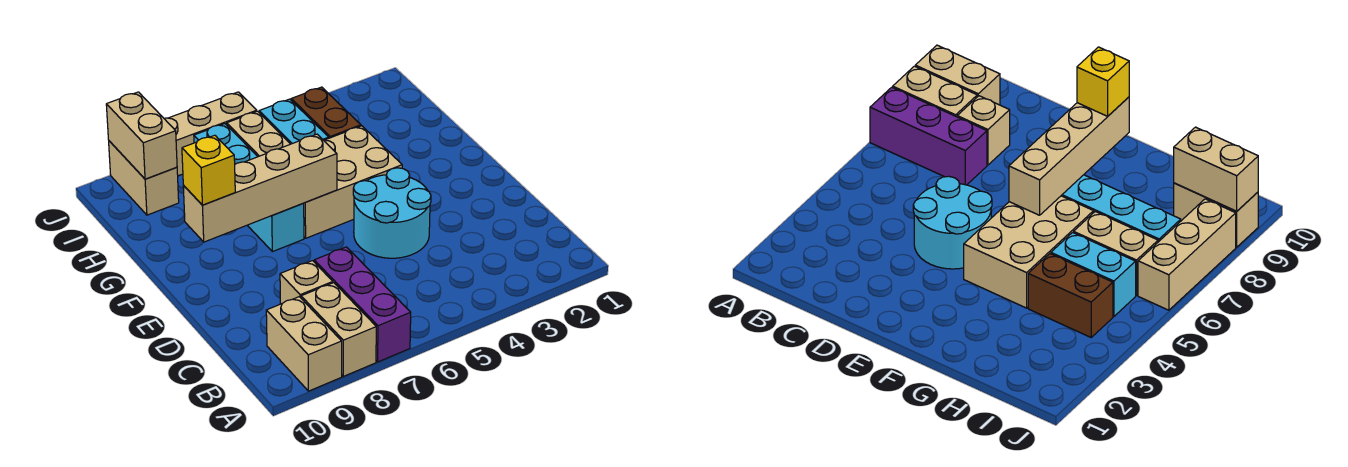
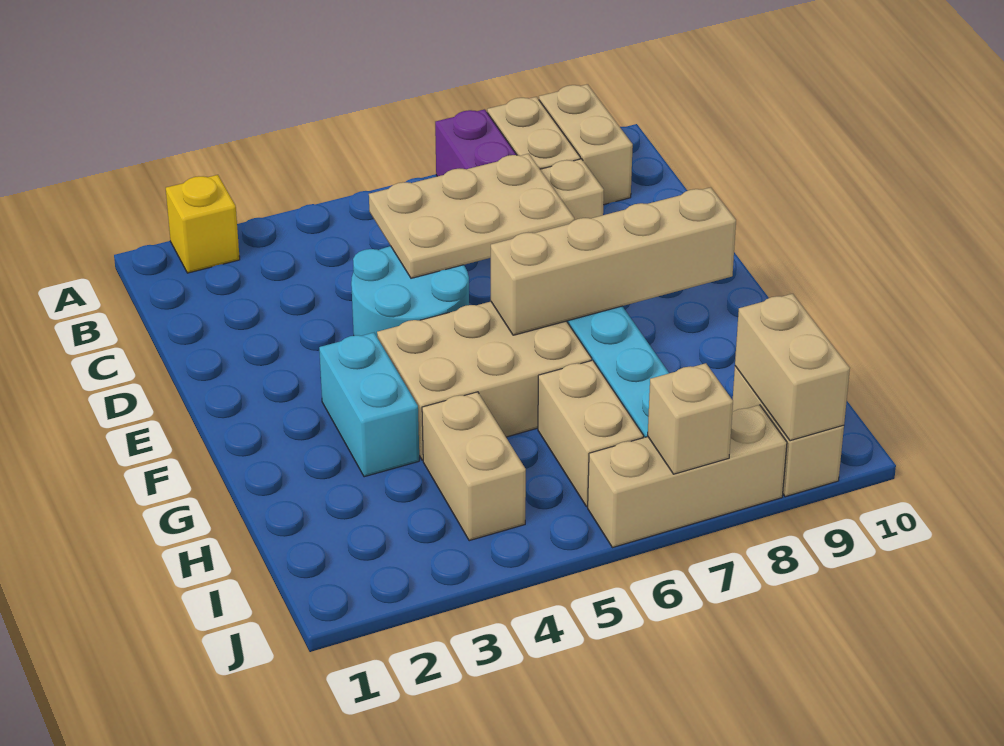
none -> tan 2x3 plate [369,154,574,278]
yellow 1x1 brick [182,135,235,205] -> yellow 1x1 brick moved to [166,175,240,273]
brown 1x2 brick [291,87,361,138] -> tan 1x2 brick [422,392,526,541]
cyan 1x2 brick [259,99,329,144] -> cyan 1x2 brick moved to [319,333,419,477]
none -> tan 1x1 brick [648,363,733,474]

